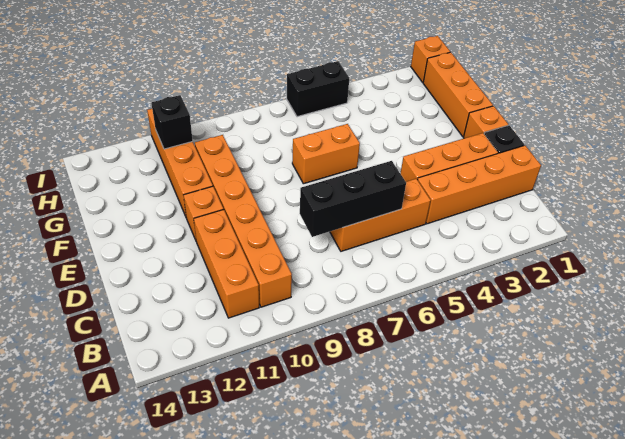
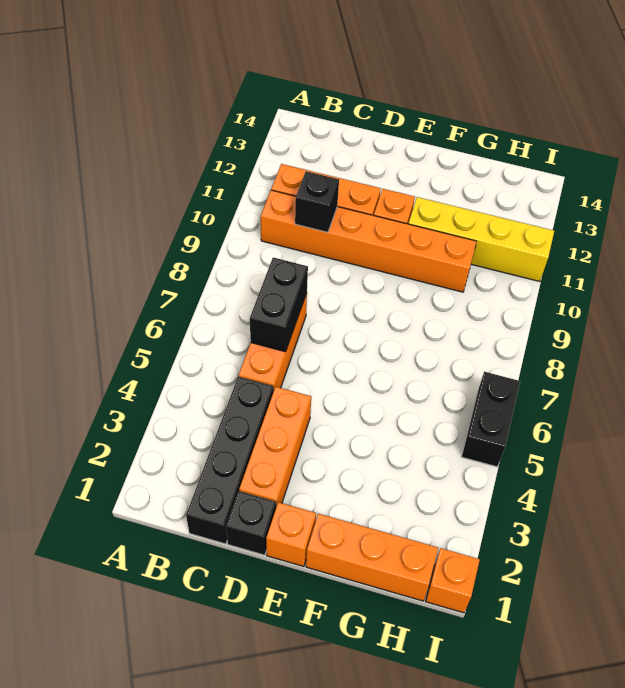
orange 1x4 brick [418,146,541,224] -> black 1x4 brick [186,376,274,544]
black 1x3 brick [300,161,406,237] -> black 1x2 brick [250,257,308,352]
orange 1x2 brick [292,124,360,184] -> none
orange 1x4 brick [147,109,213,216] -> yellow 1x4 brick [408,197,554,282]
black 1x1 brick [152,95,193,149] -> black 1x1 brick moved to [295,171,339,232]

